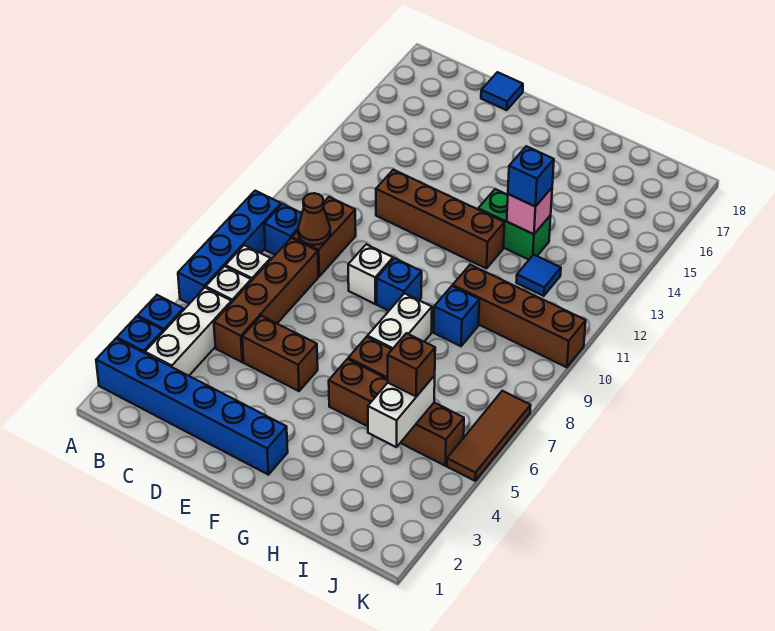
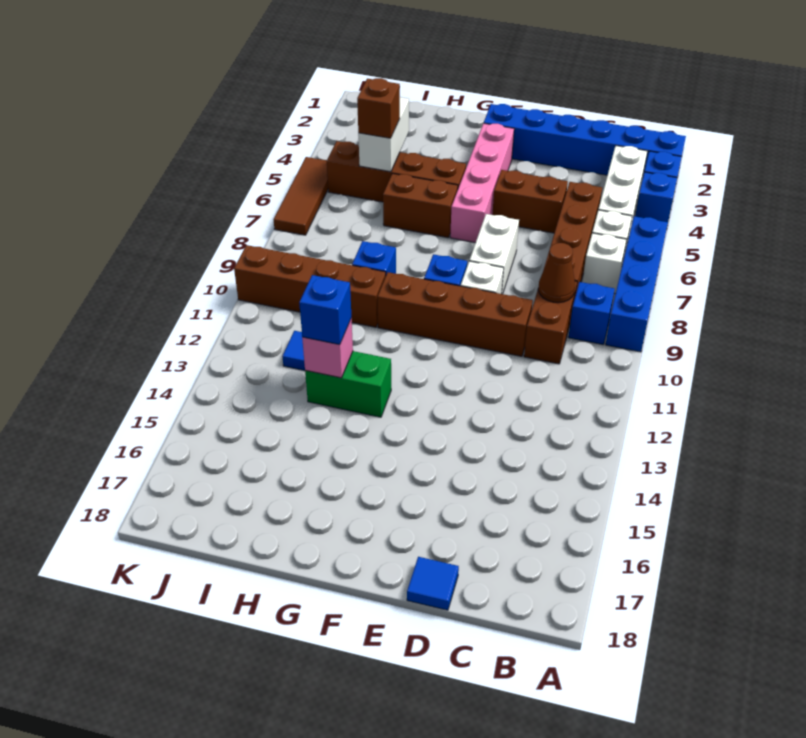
brown 1x4 brick [376,170,504,269] -> brown 1x4 brick moved to [377,272,533,356]
none -> pink 1x4 brick [450,123,514,243]
white 1x2 brick [368,293,432,349] -> white 1x2 brick moved to [469,214,519,294]

